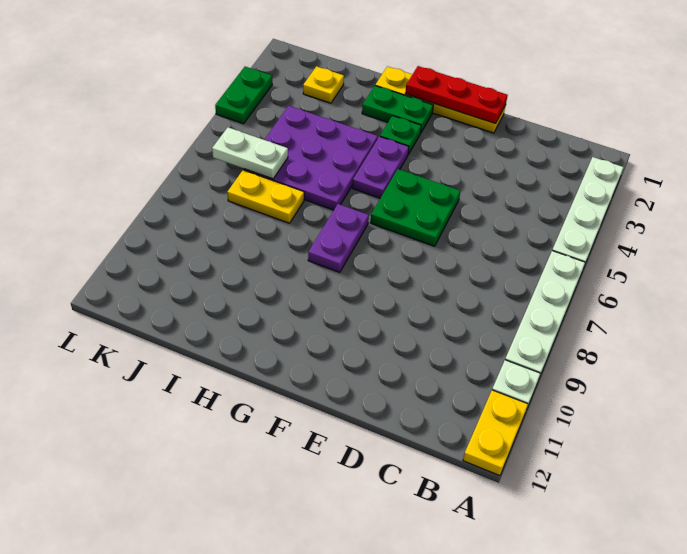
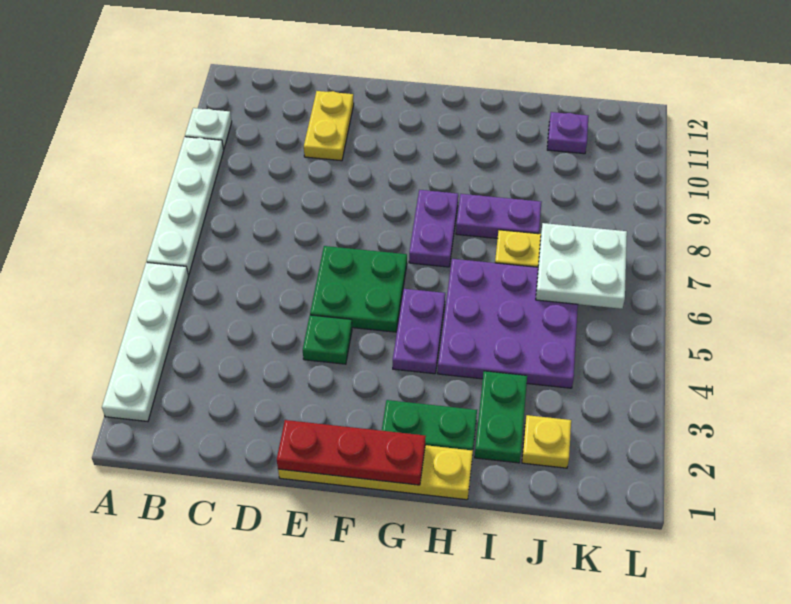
yellow 1x2 plate [463,390,528,476] -> yellow 1x2 plate moved to [304,91,354,161]
green 1x1 plate [380,116,421,154] -> green 1x1 plate moved to [303,315,352,364]
none -> purple 1x2 plate [456,194,541,239]
white 1x2 plate [212,127,288,179] -> white 2x2 plate [536,223,627,309]
none -> purple 1x1 plate [547,112,589,154]
green 1x2 plate [215,67,272,124] -> green 1x2 plate moved to [475,371,527,463]

